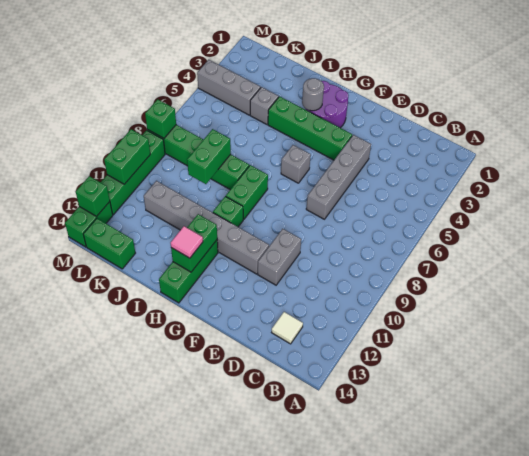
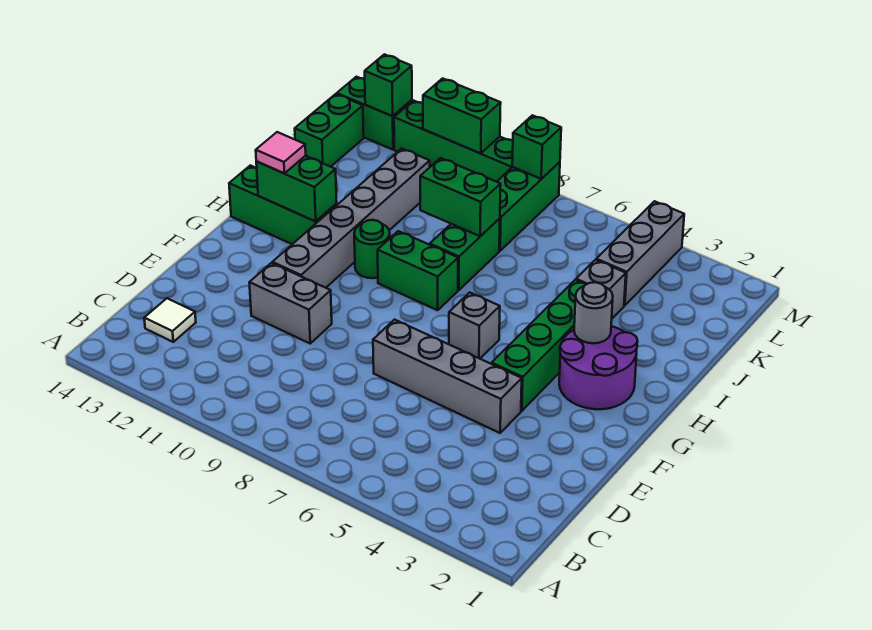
green 1x1 brick [213,196,244,227] -> green 1x1 round brick [354,220,390,278]

